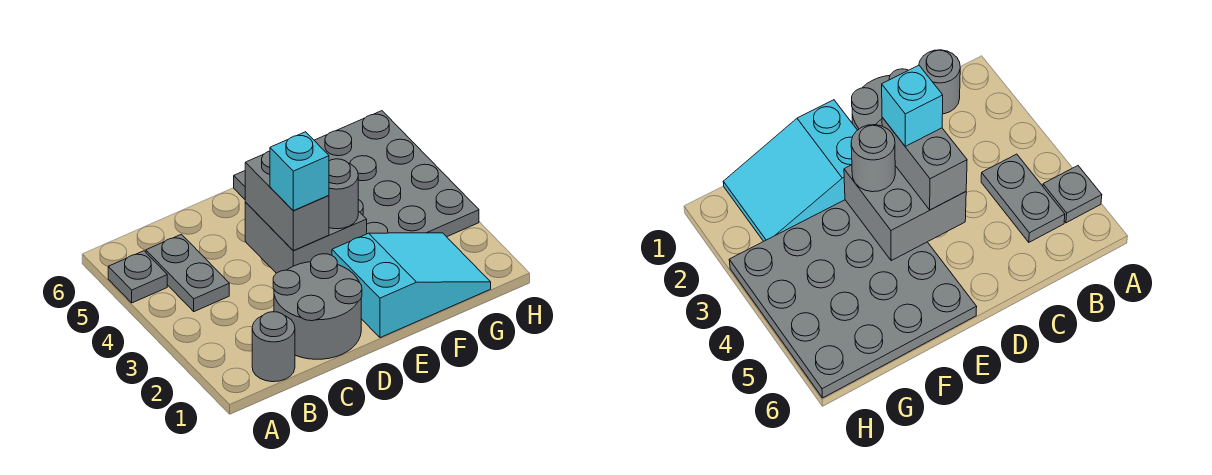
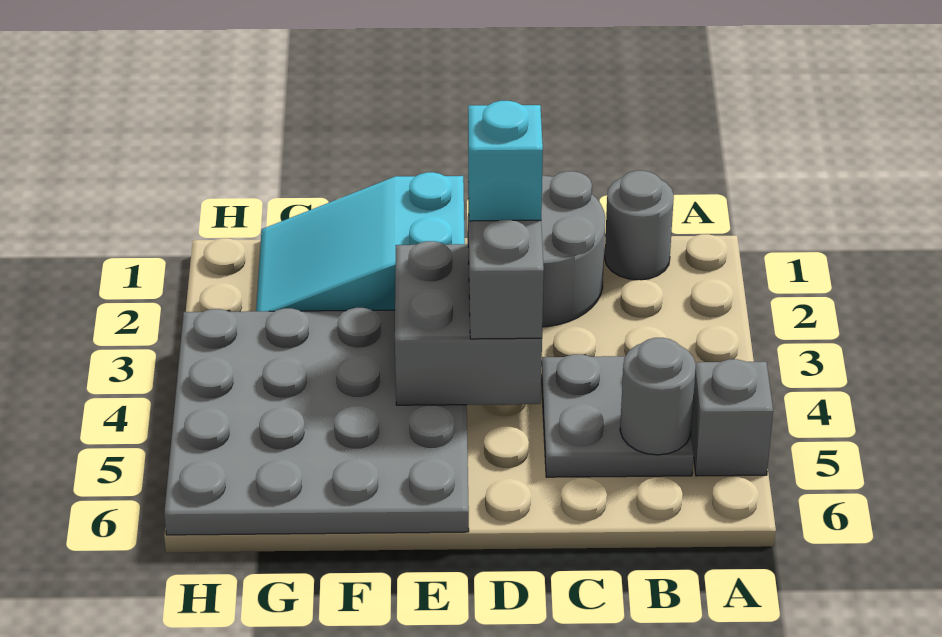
grey 1x1 plate [108,251,167,303] -> grey 1x1 brick [691,359,773,476]
grey 1x2 plate [146,234,229,312] -> grey 2x2 plate [541,354,694,477]
grey 1x1 round brick [329,159,358,229] -> grey 1x1 round brick moved to [620,338,696,455]

